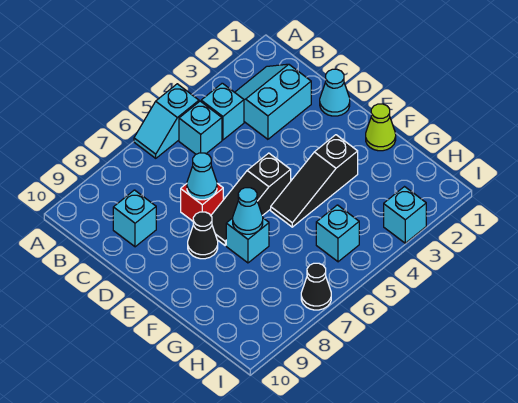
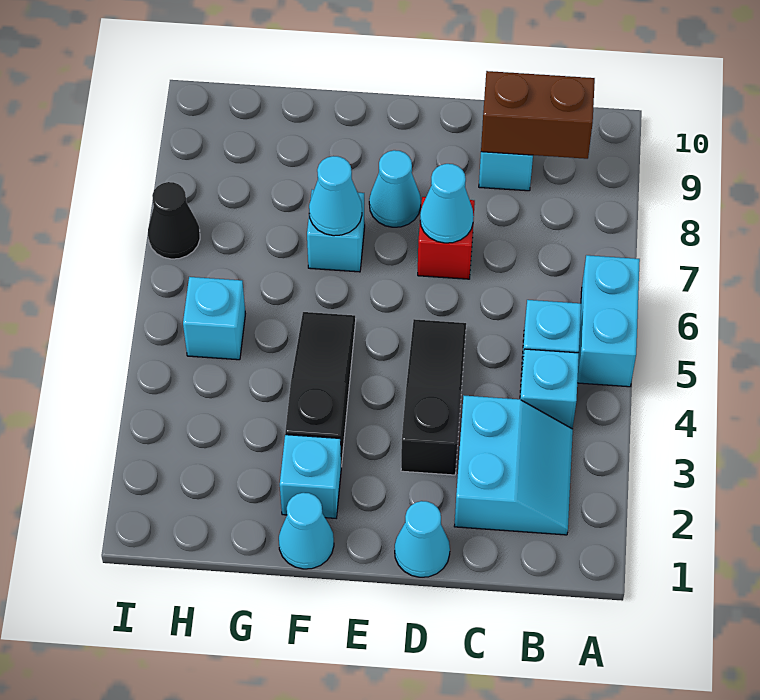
cyan 1x2 slope [134,84,199,158] -> cyan 1x2 brick [577,255,640,387]
none -> brown 1x2 brick [481,71,595,159]
black 1x3 slope [211,153,291,245] -> black 1x3 slope moved to [401,319,466,475]
black 1x1 cone [188,212,218,259] -> cyan 1x1 cone [369,150,421,227]
lime 1x1 cone [366,104,396,151] -> cyan 1x1 cone [279,493,334,569]
cyan 1x1 brick [384,187,426,243] -> cyan 1x1 brick moved to [280,435,341,518]

